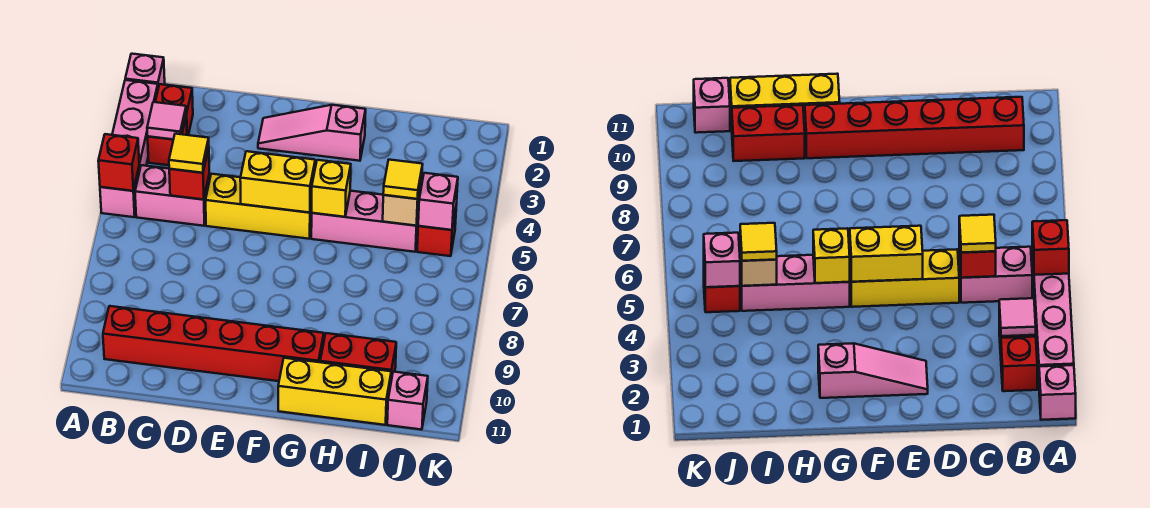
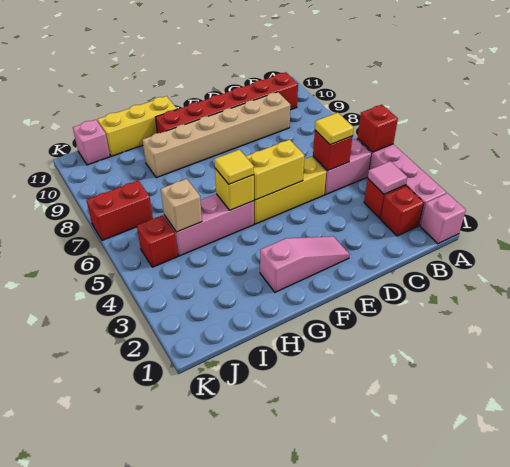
none -> tan 1x6 brick [142,92,291,178]
red 1x2 brick [320,333,396,380] -> red 1x2 brick moved to [87,180,153,241]
yellow 1x1 tile [383,160,423,199] -> yellow 1x1 tile moved to [214,150,254,184]
pink 1x1 brick [418,173,458,230] -> none

